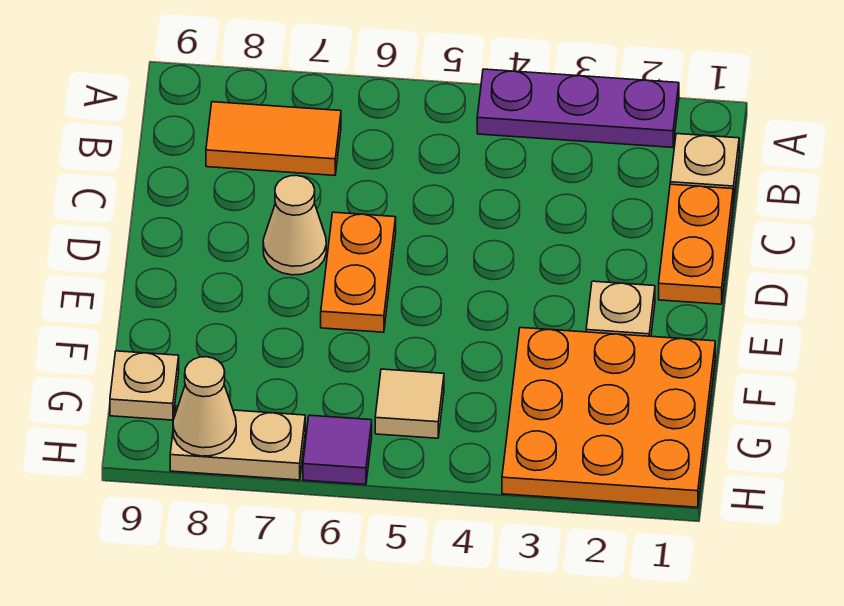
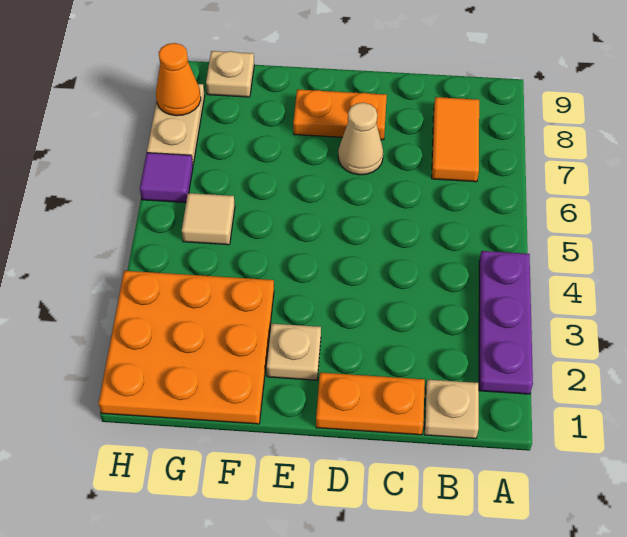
orange 1x2 plate [321,212,396,332] -> orange 1x2 plate moved to [293,89,387,140]
tan 1x1 cone [173,357,236,456] -> orange 1x1 cone [156,43,201,116]

